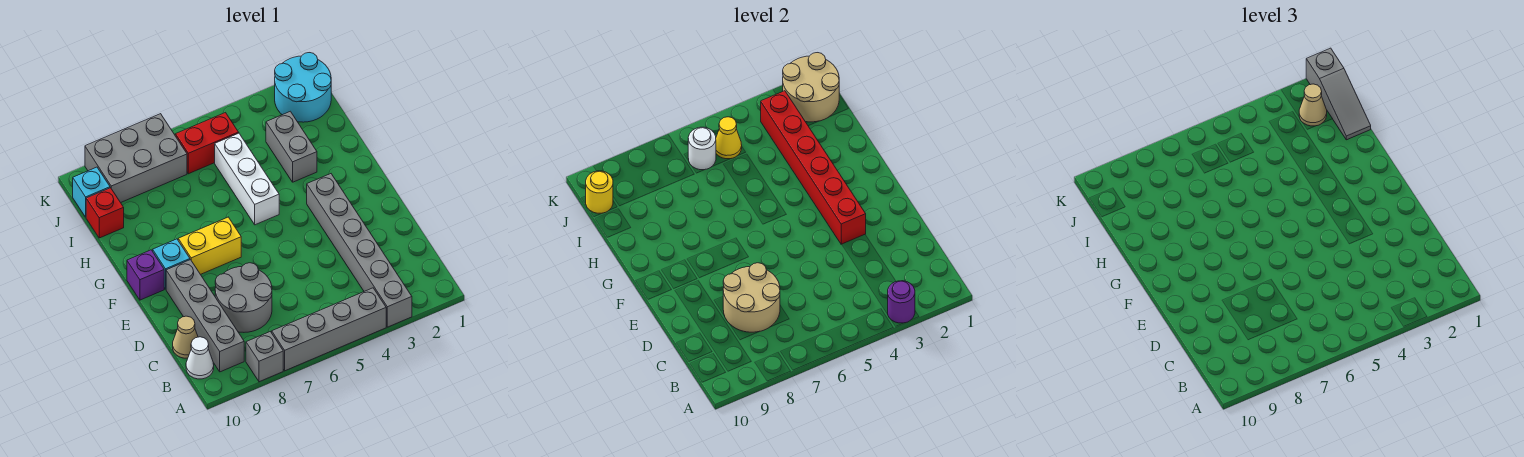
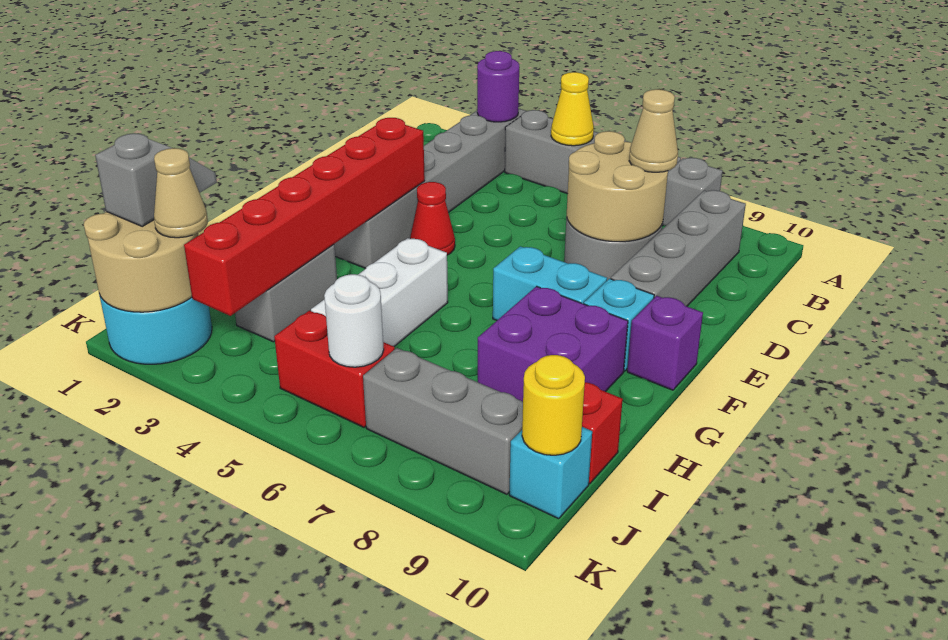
white 1x1 cone [186,337,214,379] -> none
tan 1x1 cone [173,316,198,358] -> tan 1x1 cone moved to [629,89,678,172]
none -> red 1x1 cone [410,182,455,255]
yellow 1x2 brick [178,217,241,274] -> cyan 1x2 brick [493,246,607,320]
none -> purple 2x2 brick [478,286,628,401]
grey 1x3 slope [1306,48,1371,140] -> grey 1x2 slope [95,133,217,226]
yellow 1x1 cone [716,117,742,159] -> yellow 1x1 cone moved to [551,72,594,146]
grey 2x3 brick [85,114,187,203] -> grey 1x3 brick [363,348,523,494]

